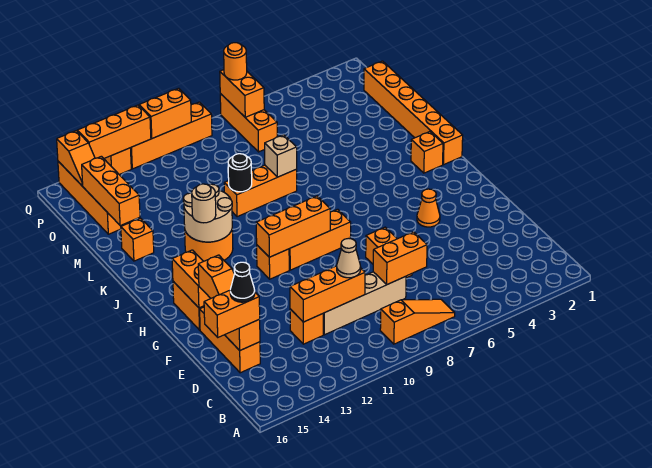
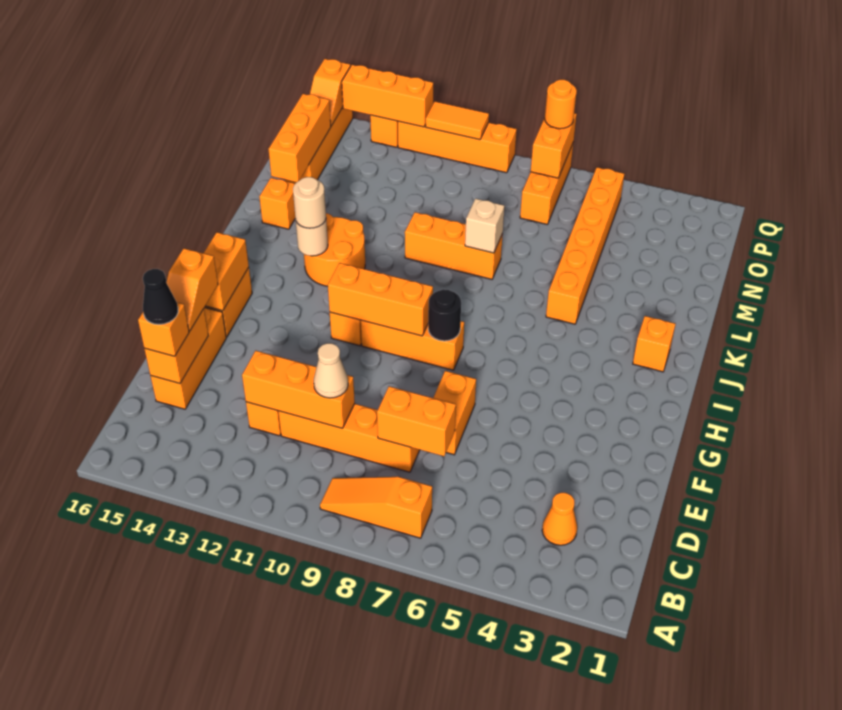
orange 1x3 slope [380,299,455,344] -> orange 1x3 slope turned to [320,477,432,538]
tan 1x4 brick [323,272,406,335] -> orange 1x4 brick [278,404,420,472]
orange 1x2 brick [204,290,260,337] -> orange 1x1 brick [138,303,189,356]
orange 1x1 cone [417,189,440,227] -> orange 1x1 cone moved to [542,493,577,545]
orange 1x6 brick [364,61,463,165] -> orange 1x6 brick moved to [546,167,624,324]
tan 2x2 round brick [183,184,232,242] -> tan 1x1 round brick [296,220,328,256]
black 1x1 round brick [228,154,252,192] -> black 1x1 round brick moved to [428,289,461,341]
orange 1x2 brick [139,88,191,138] -> orange 1x2 tile [426,102,489,140]

